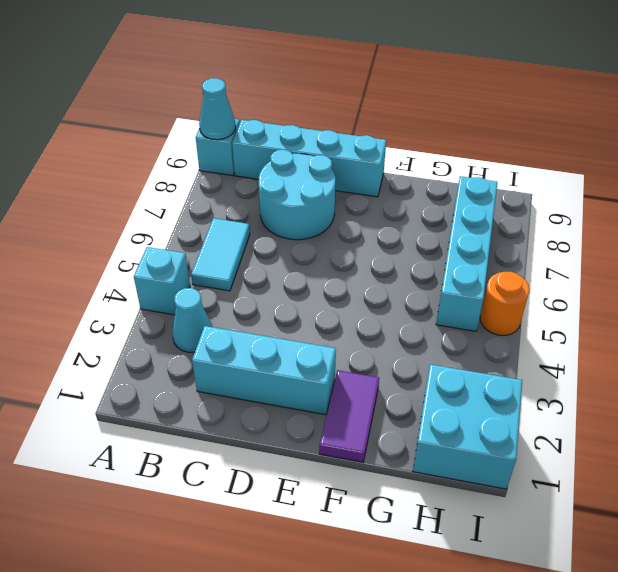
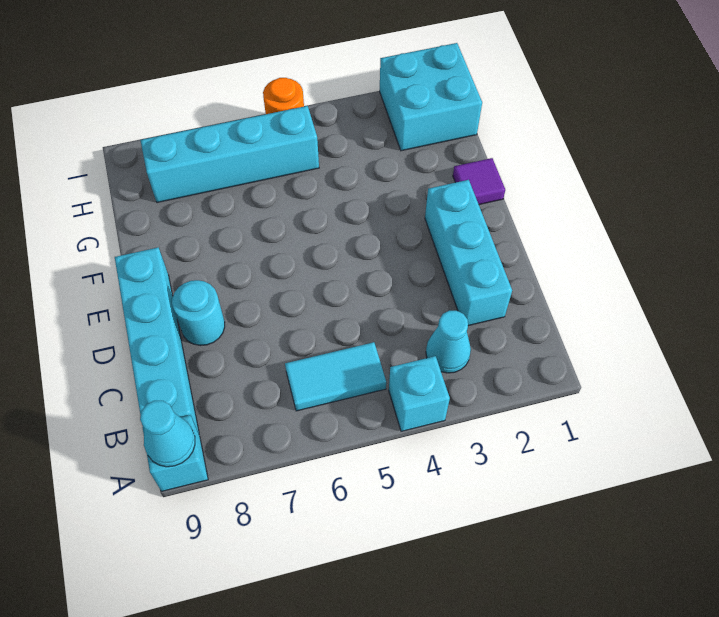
cyan 2x2 round brick [259,150,335,240] -> cyan 1x1 round brick [172,280,225,346]
purple 1x2 tile [319,370,379,462] -> purple 1x1 tile [453,158,505,205]

